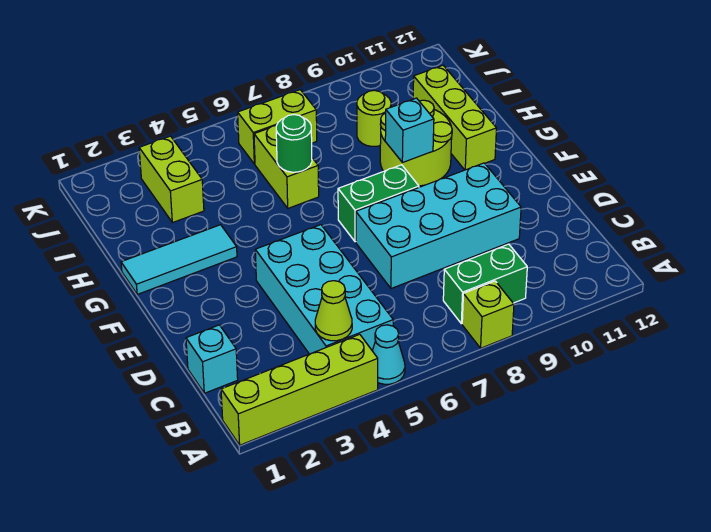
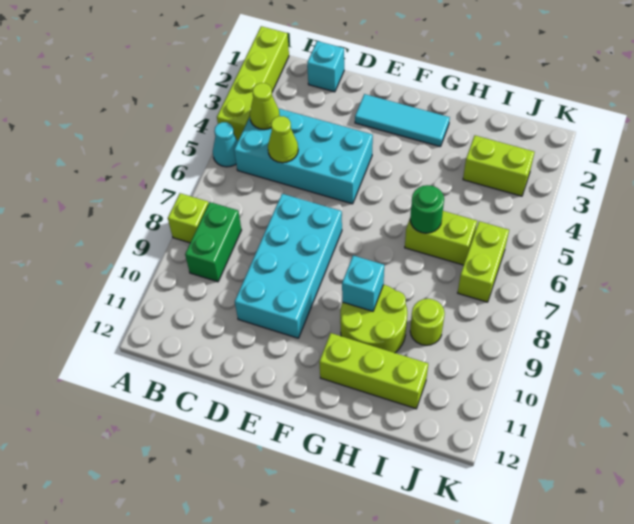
none -> lime 1x1 cone [268,116,298,163]
green 1x2 brick [338,165,419,242] -> none
cyan 1x3 tile [121,225,237,294] -> cyan 1x3 tile turned to [355,94,450,146]

